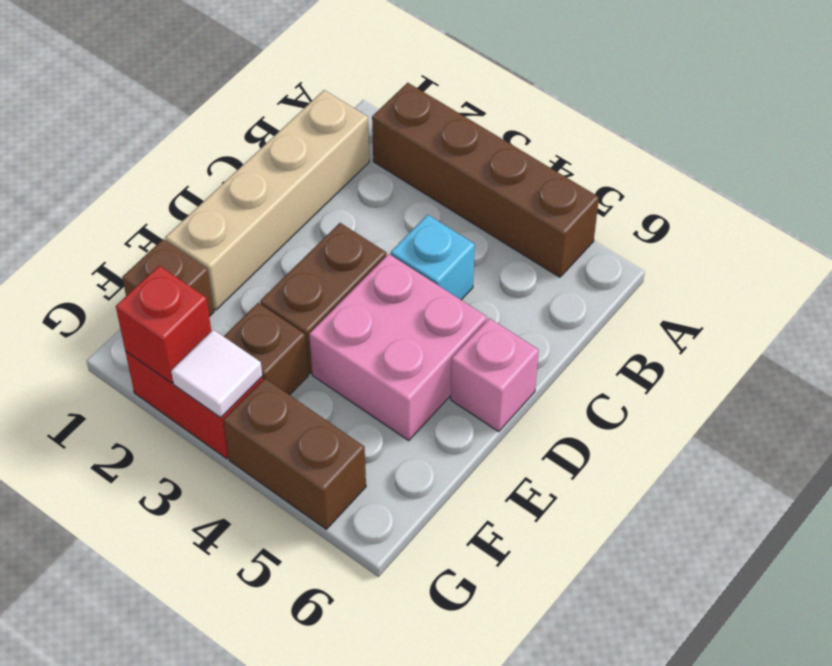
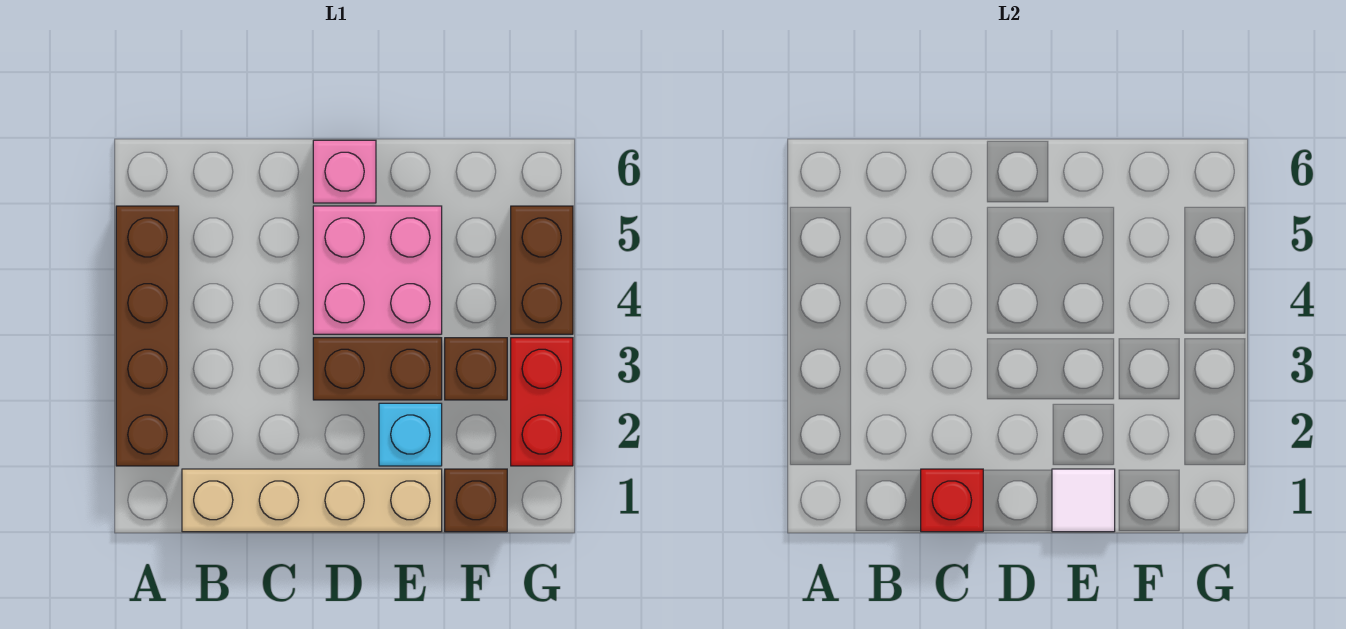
cyan 1x1 brick [391,215,475,300] -> cyan 1x1 brick moved to [379,403,442,466]
red 1x1 brick [116,266,211,383] -> red 1x1 brick moved to [921,469,983,532]
white 1x1 tile [171,330,262,418] -> white 1x1 tile moved to [1052,469,1115,532]

